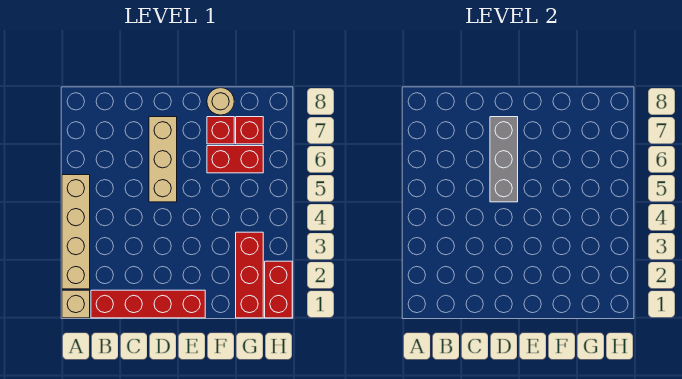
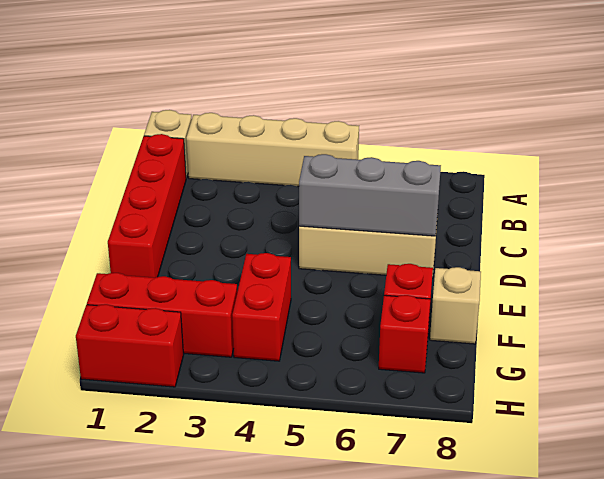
red 1x2 brick [207,146,263,173] -> red 1x2 brick moved to [232,253,291,361]
tan 1x1 round brick [207,88,234,115] -> tan 1x1 brick [430,267,481,344]

